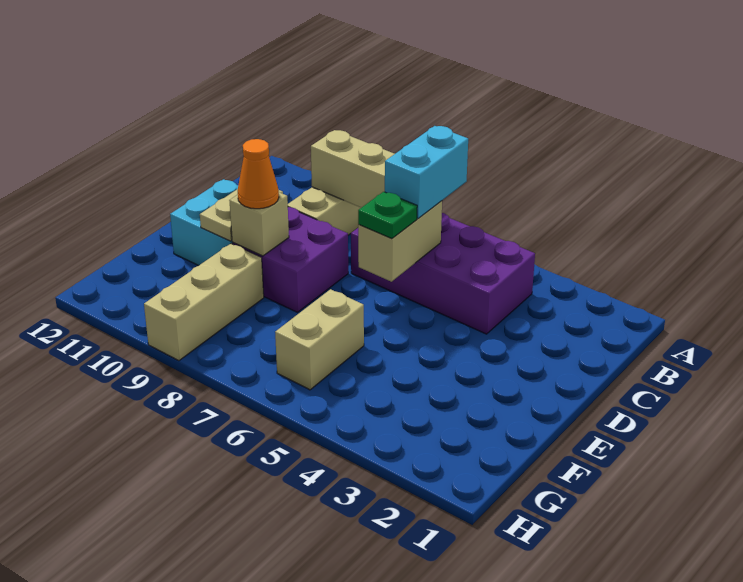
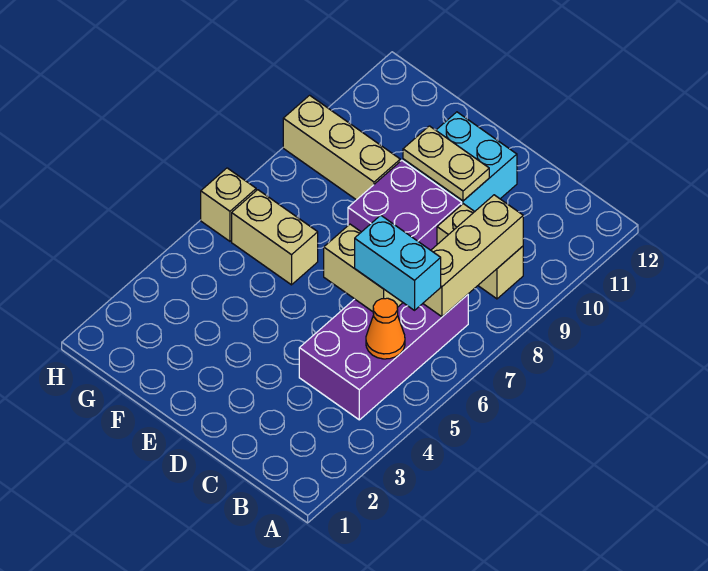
green 1x1 plate [358,192,417,239] -> none
tan 1x1 brick [229,192,289,256] -> tan 1x1 brick moved to [201,168,256,241]
orange 1x1 cone [238,139,279,209] -> orange 1x1 cone moved to [366,298,405,359]

